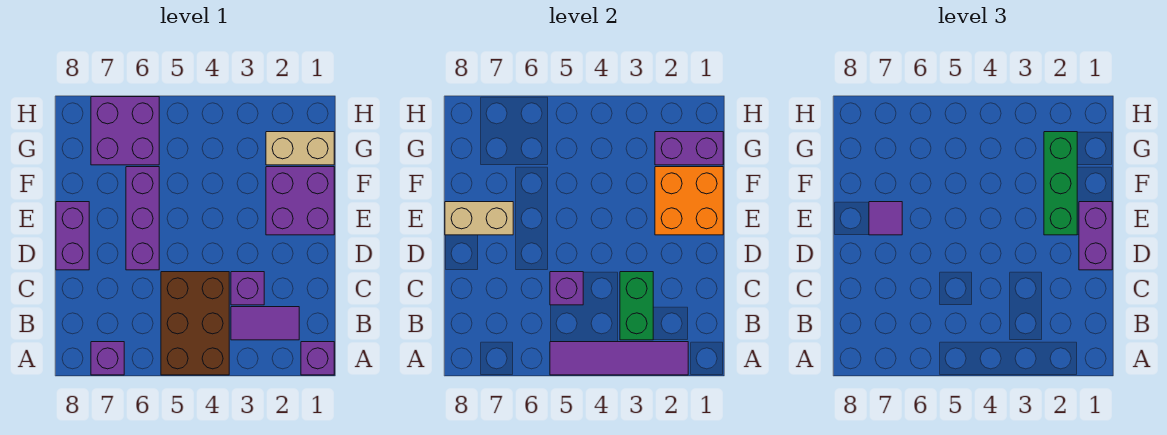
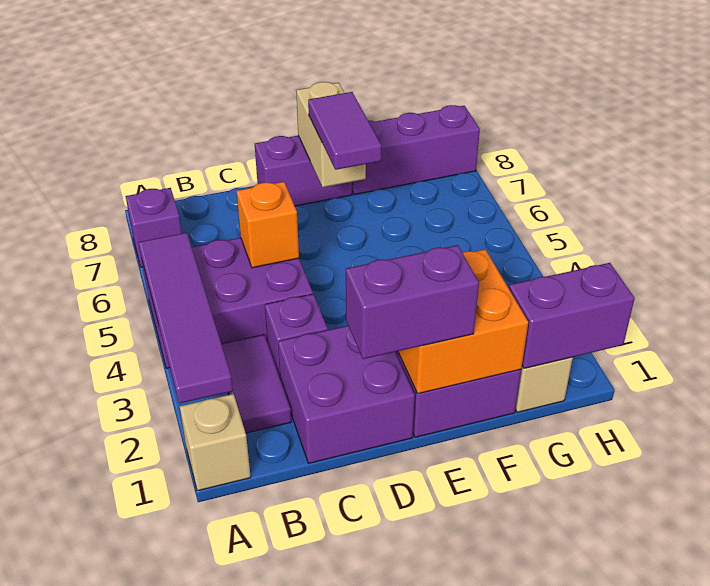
purple 1x1 brick [301,342,334,375] -> tan 1x1 brick [180,394,251,491]
brown 2x3 brick [161,272,229,375] -> purple 2x3 brick [142,238,313,368]
green 1x2 brick [620,272,653,340] -> none
purple 1x1 brick [550,272,583,305] -> orange 1x1 brick [237,182,299,268]
purple 1x3 brick [126,167,159,270] -> purple 1x3 brick moved to [352,105,480,195]
green 1x3 brick [1044,132,1077,235] -> none
purple 1x1 tile [869,202,902,235] -> purple 1x2 tile [308,92,381,170]
purple 1x2 brick [655,132,723,165] -> purple 1x2 brick turned to [509,263,635,368]
purple 2x2 brick [91,97,159,165] -> purple 2x2 brick moved to [278,326,415,463]

